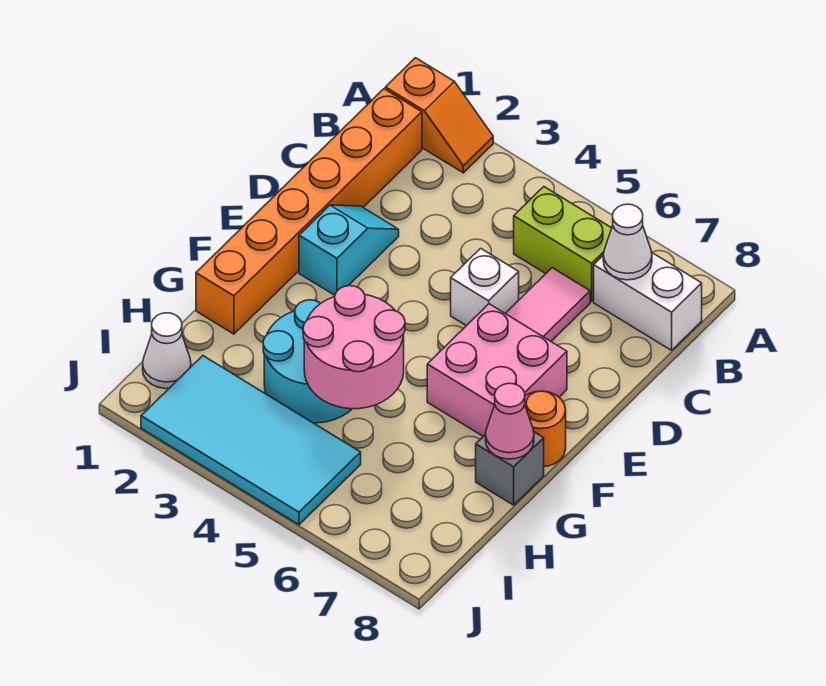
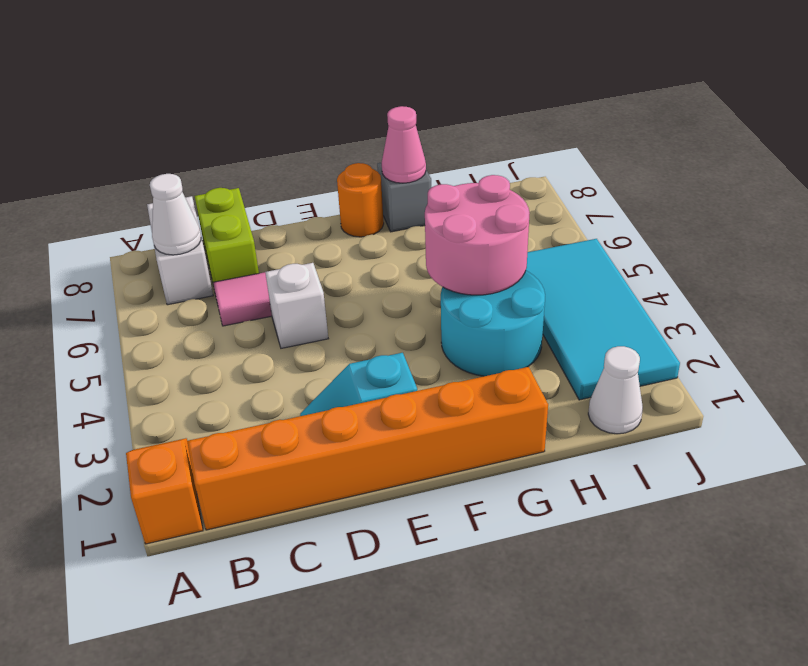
lime 1x2 brick [514,187,612,301] -> lime 1x2 brick moved to [195,188,259,286]
pink 2x2 brick [427,304,567,436] -> none

